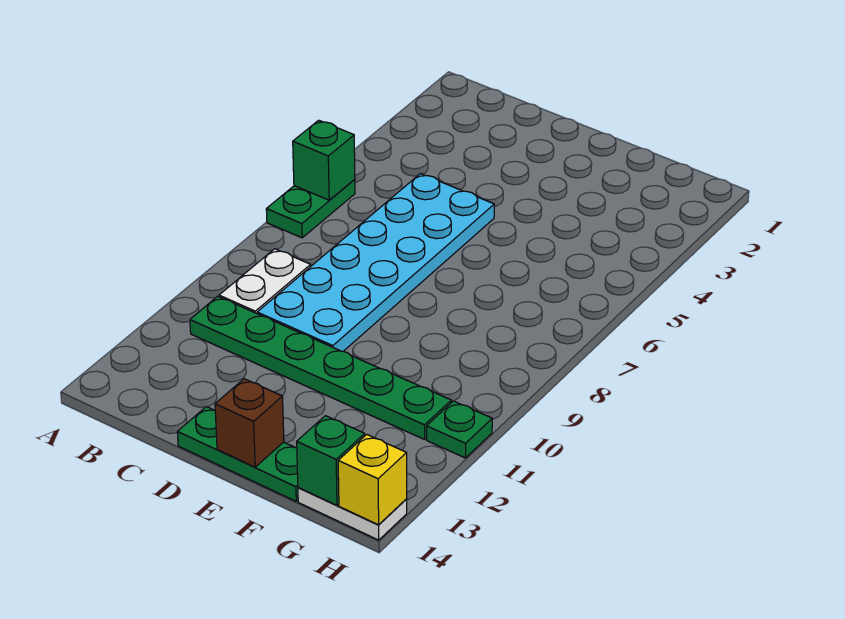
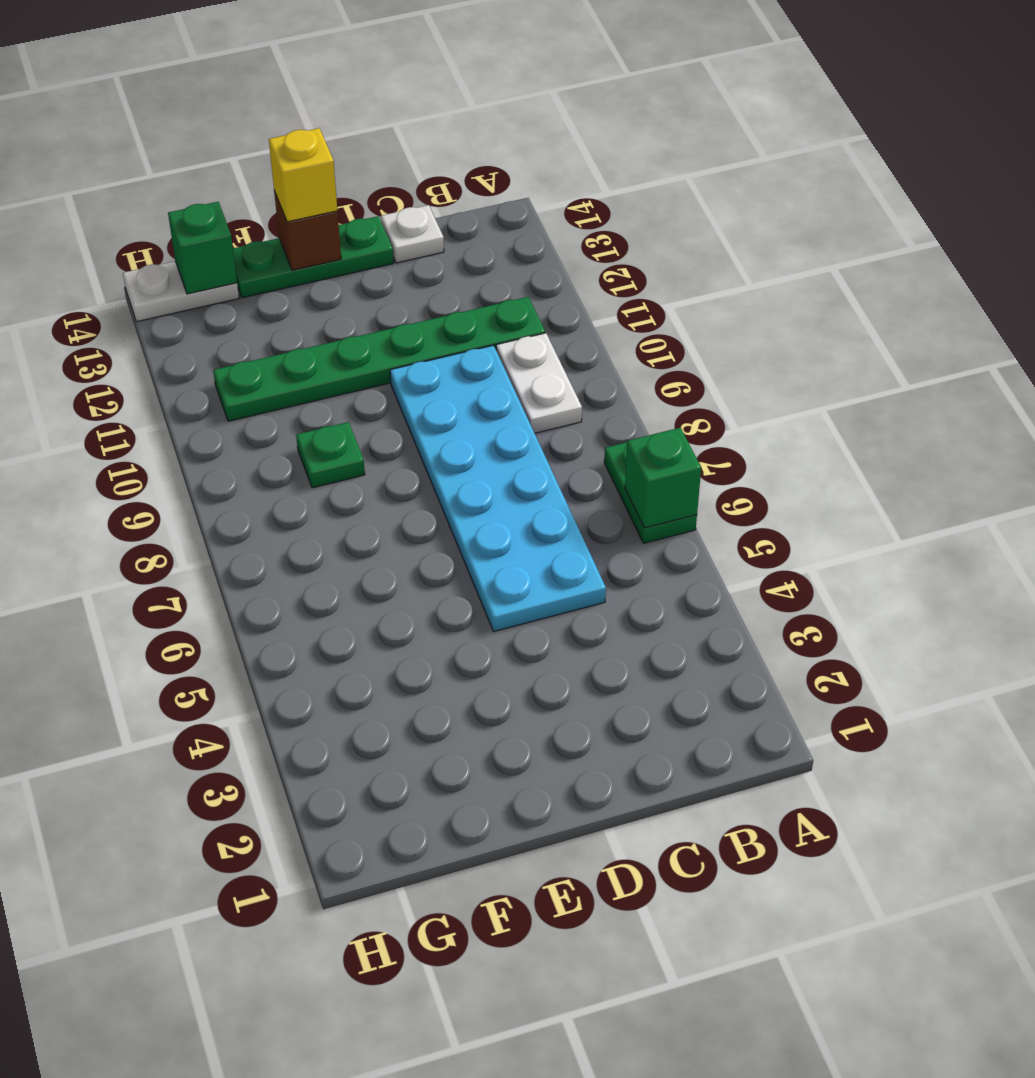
none -> white 1x1 plate [381,205,444,263]
green 1x1 plate [427,401,492,458] -> green 1x1 plate moved to [296,422,365,488]
yellow 1x1 brick [338,435,407,525] -> yellow 1x1 brick moved to [269,128,338,222]

